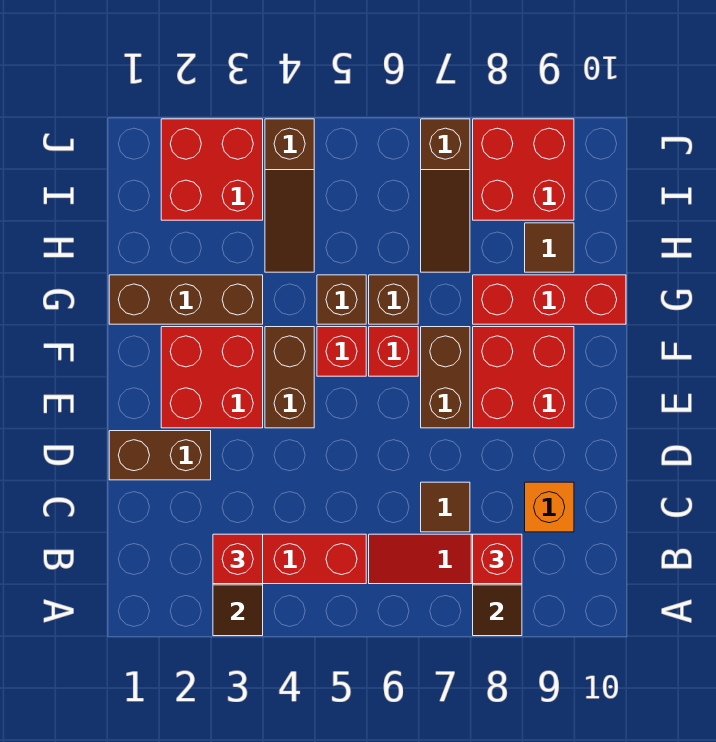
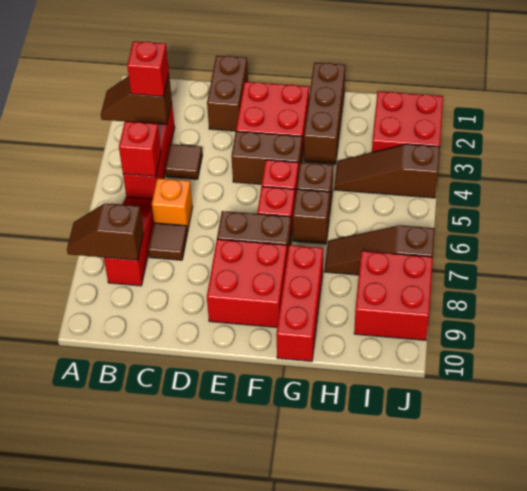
red 1x1 brick [473,534,522,584] -> red 1x1 brick moved to [119,121,161,177]
orange 1x1 brick [525,482,574,532] -> orange 1x1 brick moved to [152,178,193,232]
brown 1x1 tile [525,223,574,272] -> brown 1x1 tile moved to [165,144,202,179]

